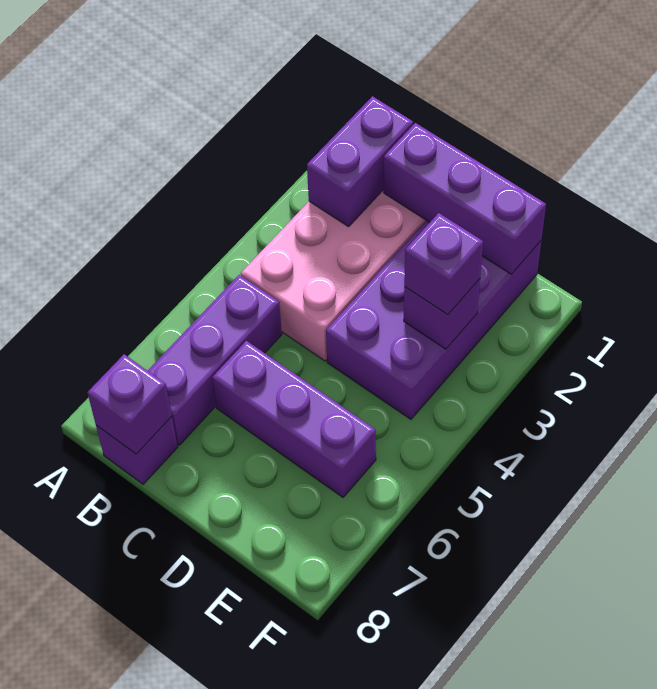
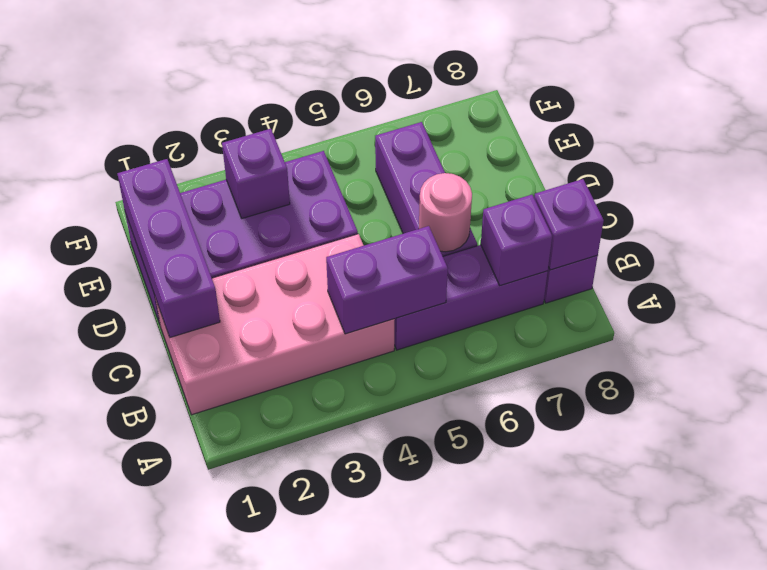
purple 1x2 brick [307,96,413,227] -> purple 1x2 brick moved to [326,226,448,334]
none -> pink 1x1 round brick [419,173,472,252]
purple 1x1 brick [404,213,483,315] -> purple 1x1 brick moved to [481,195,552,286]

